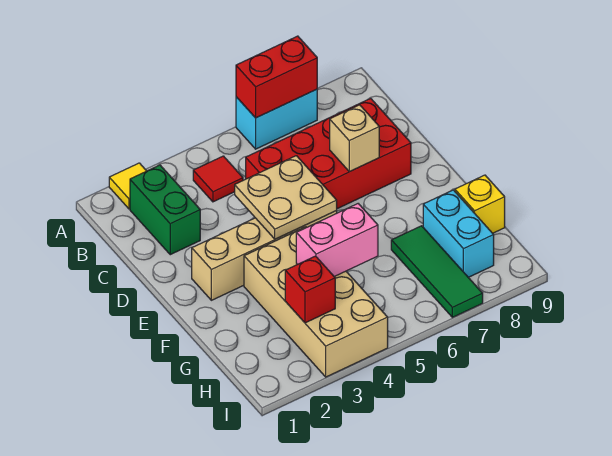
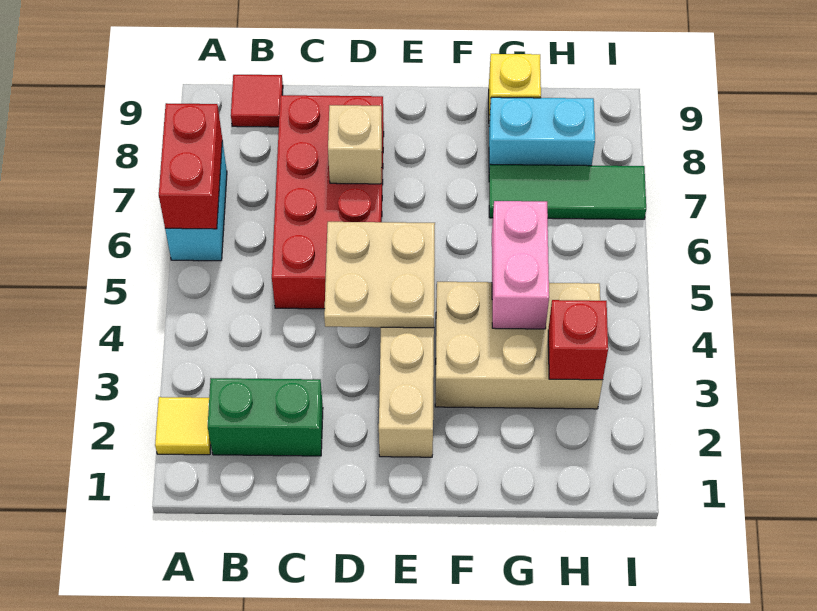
red 1x1 tile [193,156,243,202] -> red 1x1 tile moved to [231,75,283,127]
tan 2x4 brick [244,227,388,377] -> tan 2x3 brick [435,282,603,409]

